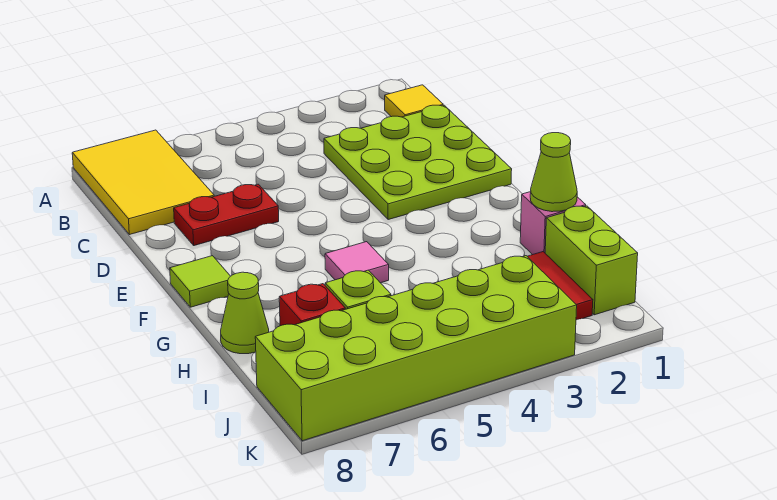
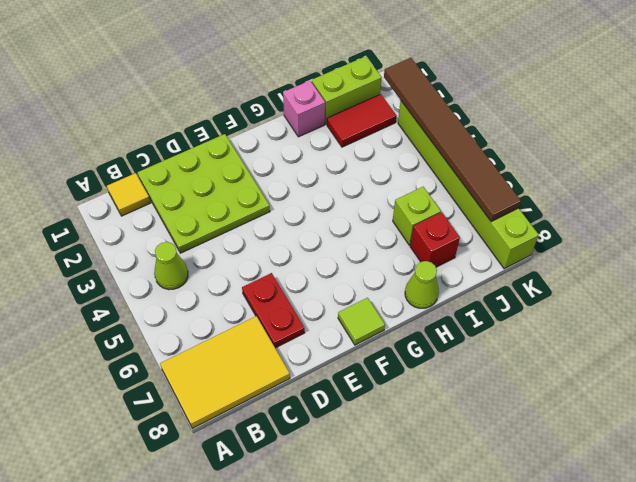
pink 1x1 tile [325,242,389,283] -> none
lime 1x1 cone [530,133,577,212] -> lime 1x1 cone moved to [154,242,188,290]
lime 2x6 brick [255,256,577,441] -> lime 1x6 brick [398,101,539,269]
none -> brown 1x6 tile [384,58,521,222]

